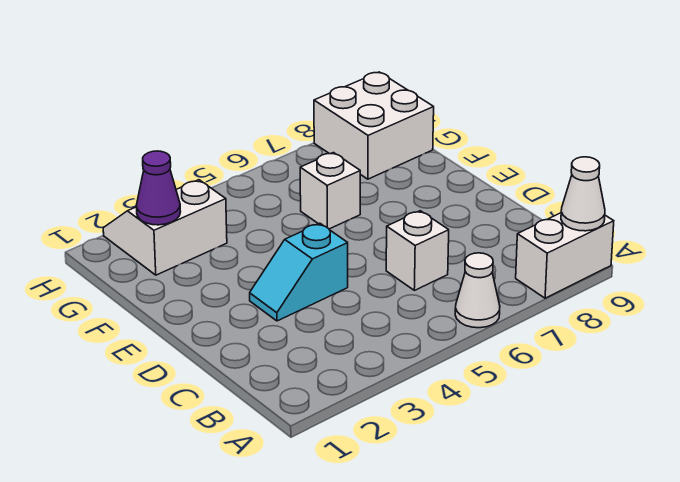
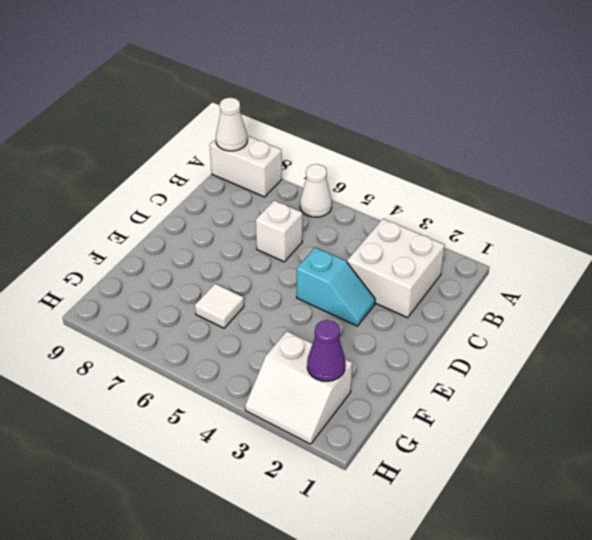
white 1x1 brick [300,153,360,229] -> white 1x1 tile [195,284,244,328]
white 2x2 brick [314,72,434,179] -> white 2x2 brick moved to [347,219,445,318]

